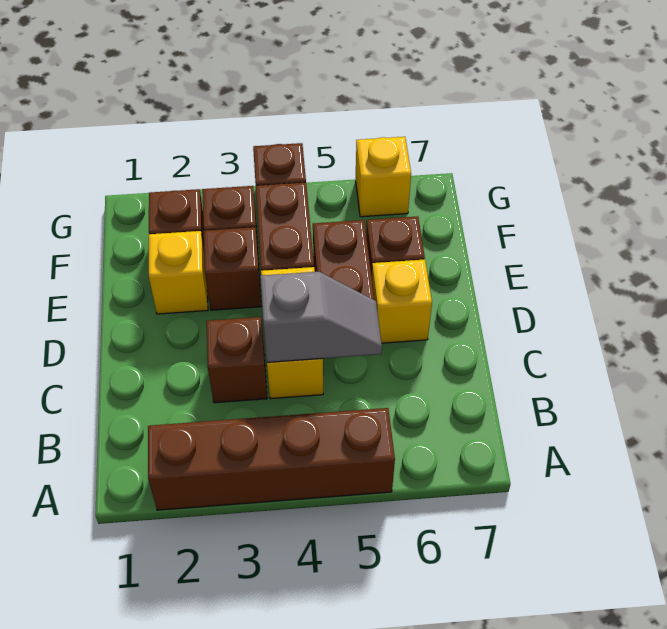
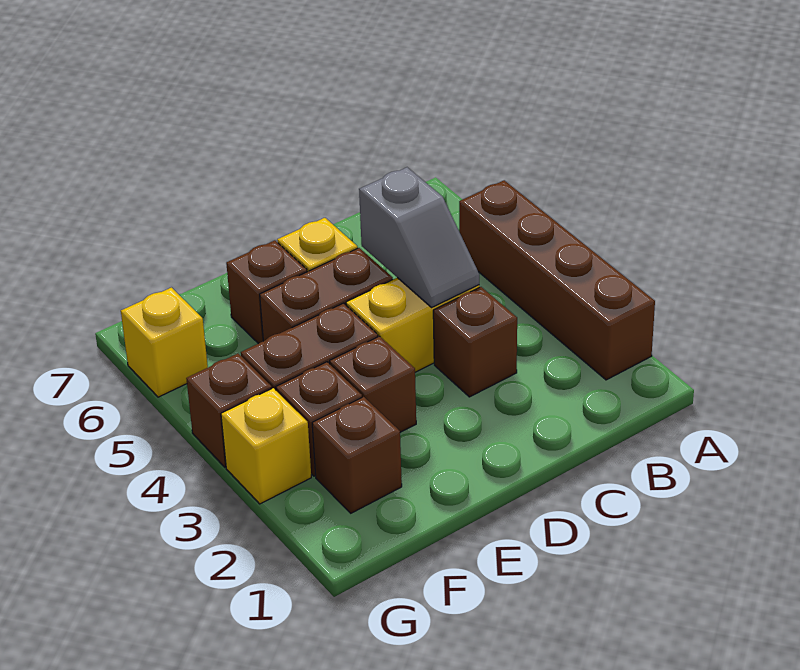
grey 1x2 slope [261,272,382,362] -> grey 1x2 slope turned to [359,167,479,307]
yellow 1x1 brick [149,231,208,314] -> yellow 1x1 brick moved to [221,388,311,504]

